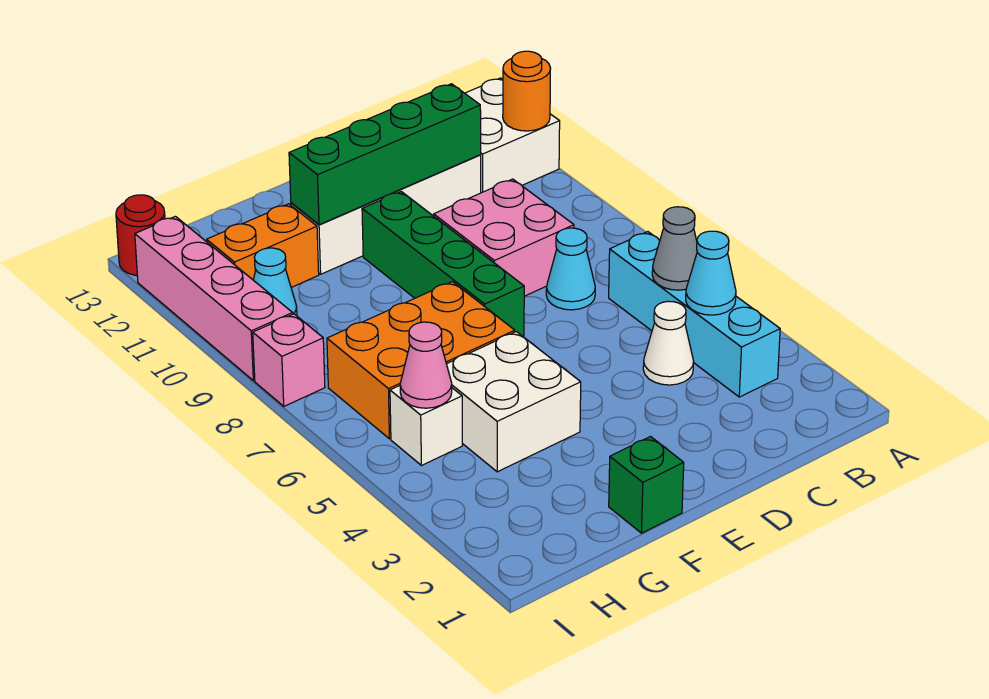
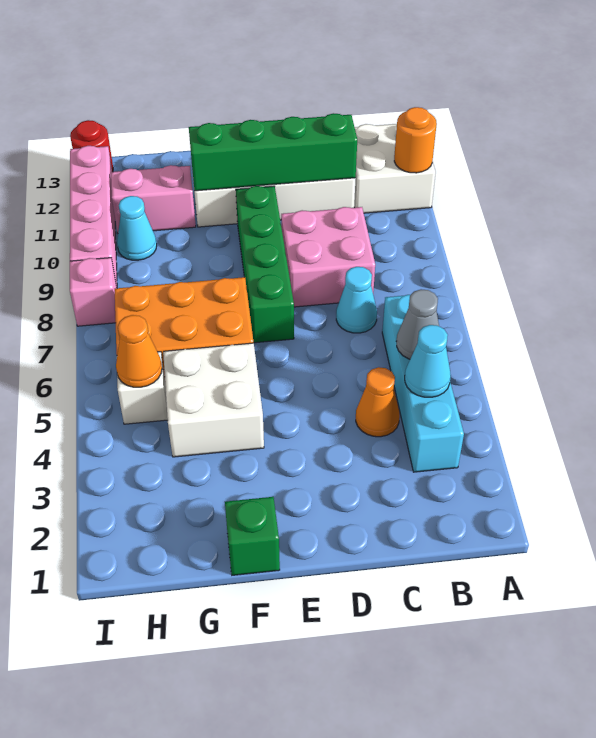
white 1x1 cone [643,301,694,385] -> orange 1x1 cone [356,367,400,437]
orange 1x2 brick [207,204,319,287] -> pink 1x2 brick [111,165,196,233]
pink 1x1 cone [400,322,452,408] -> orange 1x1 cone [116,315,162,387]

